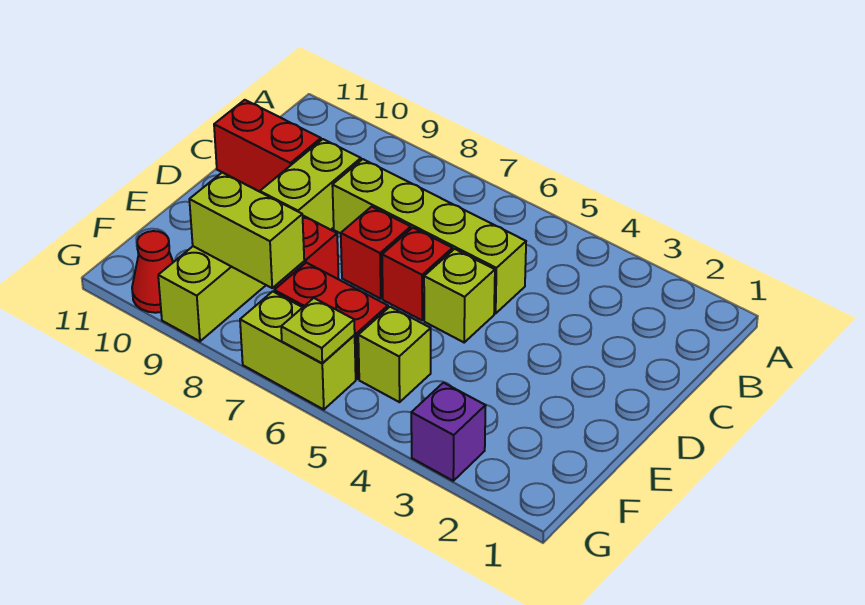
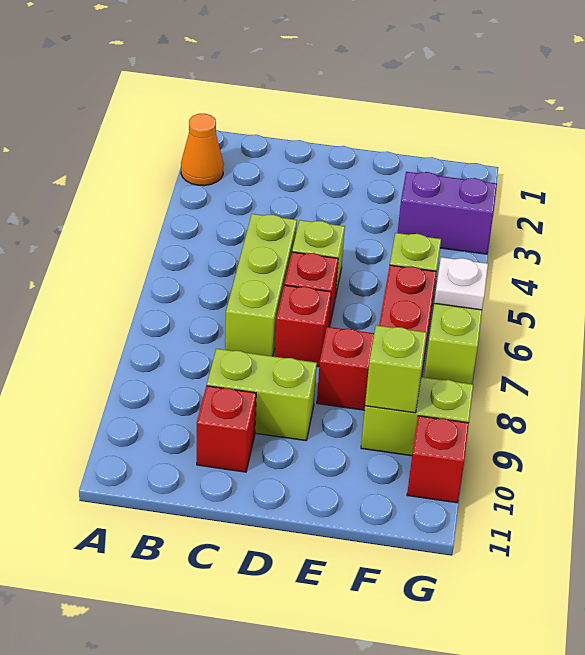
none -> orange 1x1 cone [181,114,224,186]
lime 1x4 brick [332,159,526,314] -> lime 1x3 brick [225,214,297,356]
red 1x2 brick [214,100,321,192] -> red 1x1 brick [197,386,256,472]
lime 1x2 brick [189,173,304,288] -> lime 1x1 brick [365,325,427,413]
purple 1x1 brick [411,383,486,481] -> purple 1x2 brick [398,172,497,254]
lime 1x1 plate [281,298,355,363] -> white 1x1 plate [434,257,488,310]
red 1x1 cone [132,231,173,313] -> red 1x1 brick [407,416,469,503]

